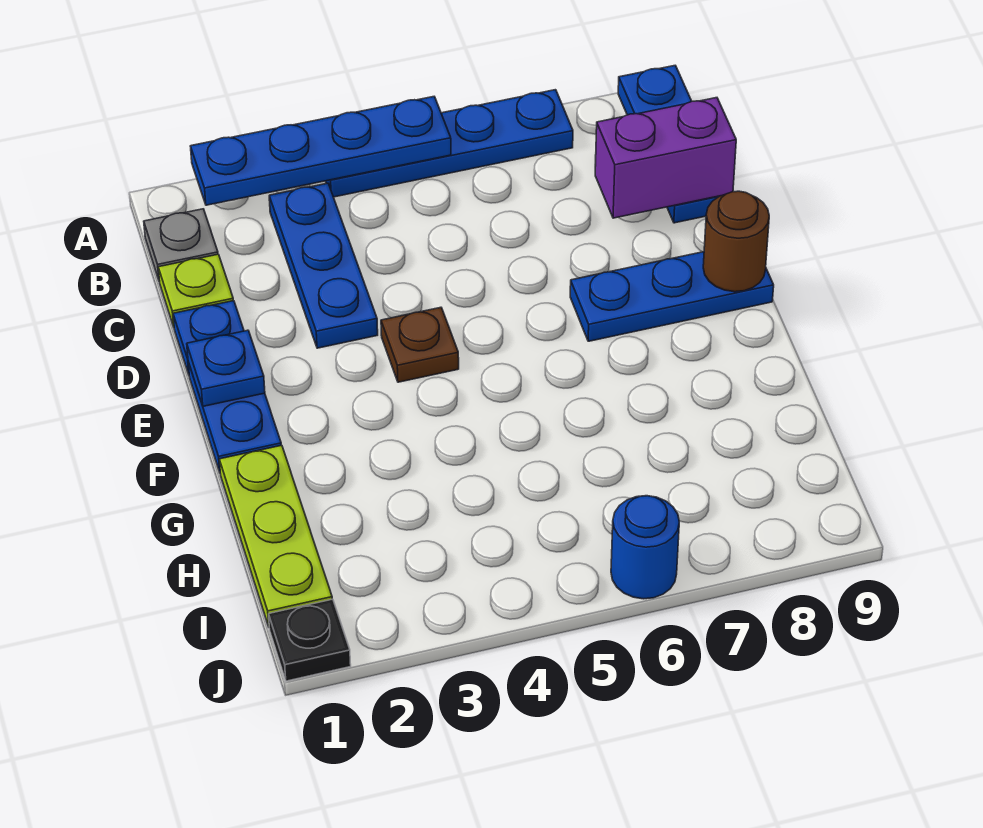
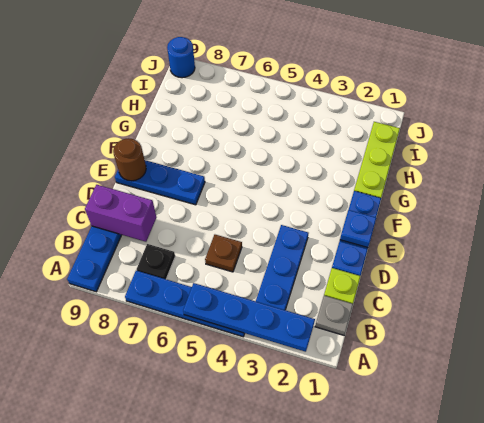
brown 1x1 plate [381,307,459,382] -> brown 1x1 plate moved to [205,235,242,272]
black 1x1 plate [269,599,351,681] -> black 1x1 plate moved to [137,244,175,279]
blue 1x1 round brick [611,496,679,599] -> blue 1x1 round brick moved to [167,37,195,78]

